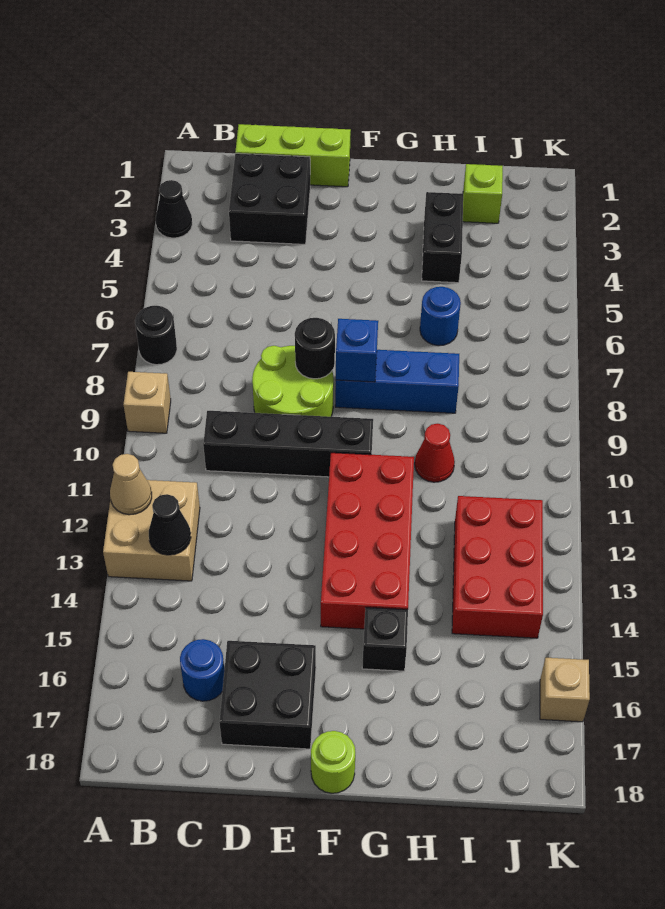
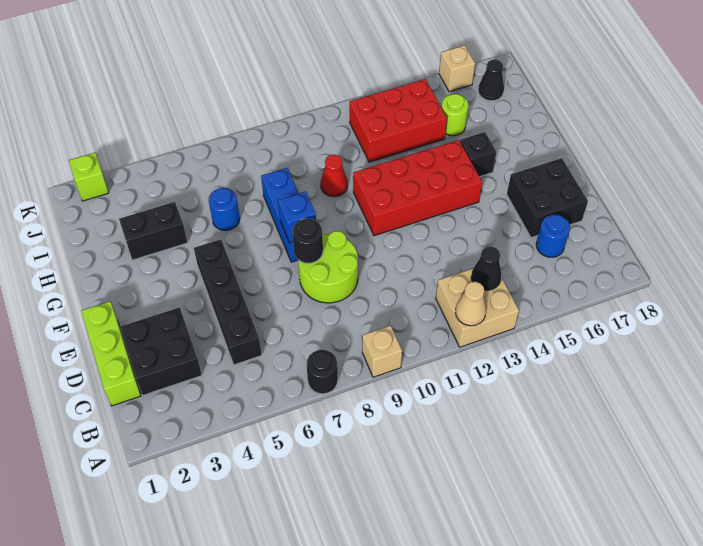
black 1x1 cone [156,180,192,238] -> black 1x1 cone moved to [478,59,504,101]
black 1x4 brick [203,411,373,477] -> black 1x4 brick moved to [194,239,262,365]
lime 1x1 round brick [311,731,355,793] -> lime 1x1 round brick moved to [442,94,468,136]
lime 1x1 brick [463,164,503,223] -> lime 1x1 brick moved to [69,153,109,201]

